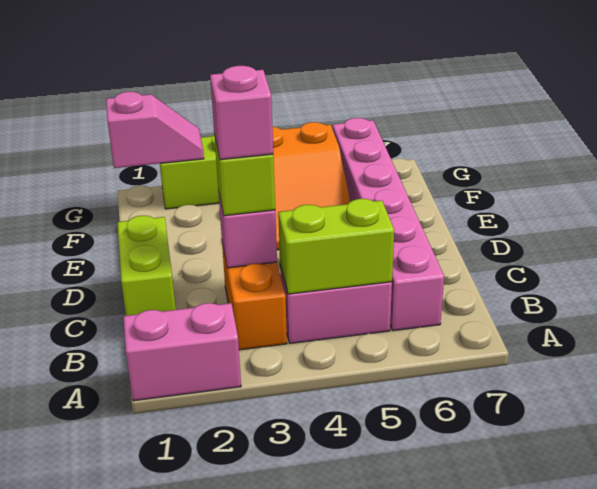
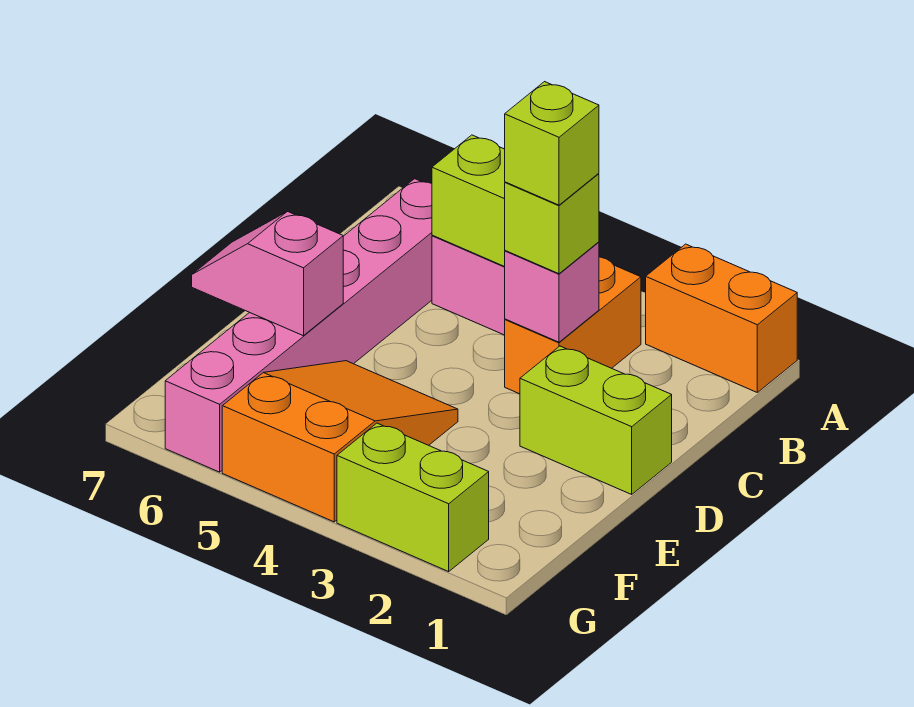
pink 1x2 brick [123,303,241,401] -> orange 1x2 brick [646,244,797,392]
lime 1x2 brick [117,216,176,316] -> lime 1x2 brick turned to [520,346,672,494]
pink 1x1 brick [210,66,273,160] -> lime 1x1 brick [505,82,599,205]
pink 1x2 slope [106,92,204,168] -> pink 1x2 slope moved to [192,212,343,336]

